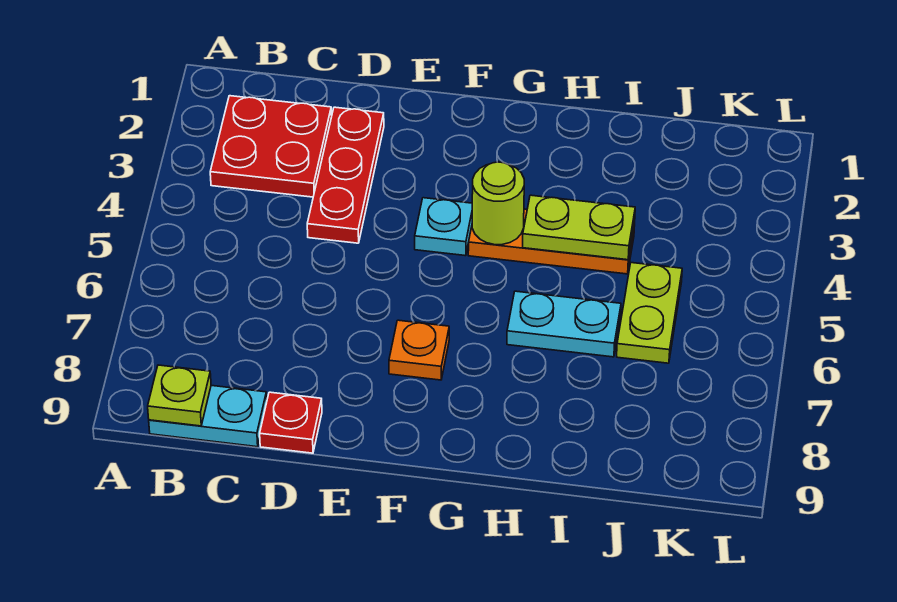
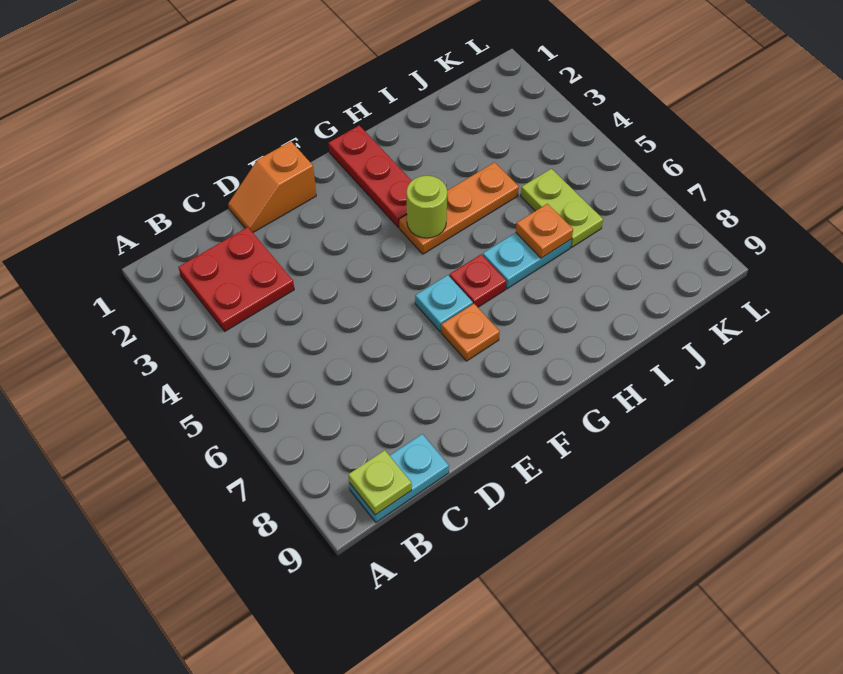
none -> orange 1x2 slope [228,141,316,232]
red 1x3 plate [307,107,384,243] -> red 1x3 plate moved to [328,126,412,227]
red 1x1 plate [260,392,322,453] -> red 1x1 plate moved to [449,254,506,307]
cyan 1x1 plate [415,198,472,256] -> cyan 1x1 plate moved to [415,275,473,331]
lime 1x2 plate [523,195,635,260] -> none
none -> orange 1x1 plate [516,204,573,258]

